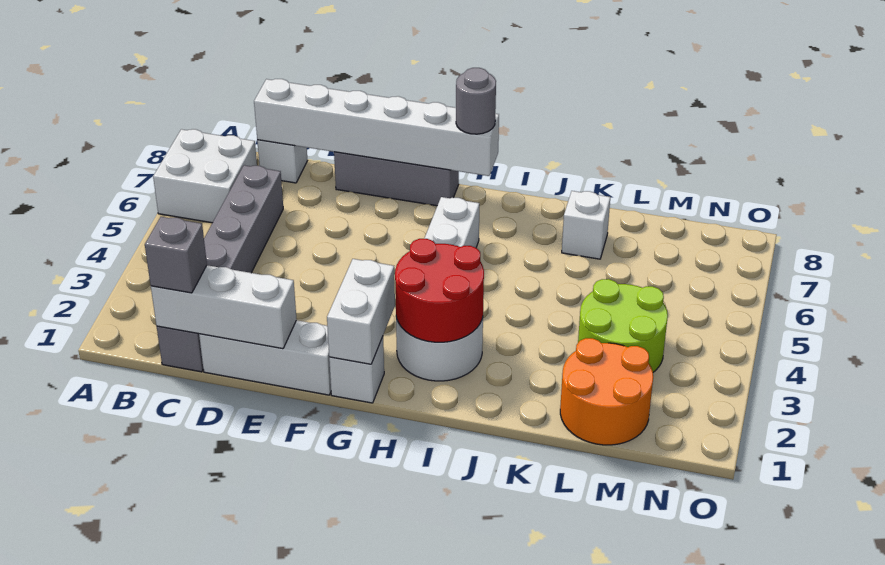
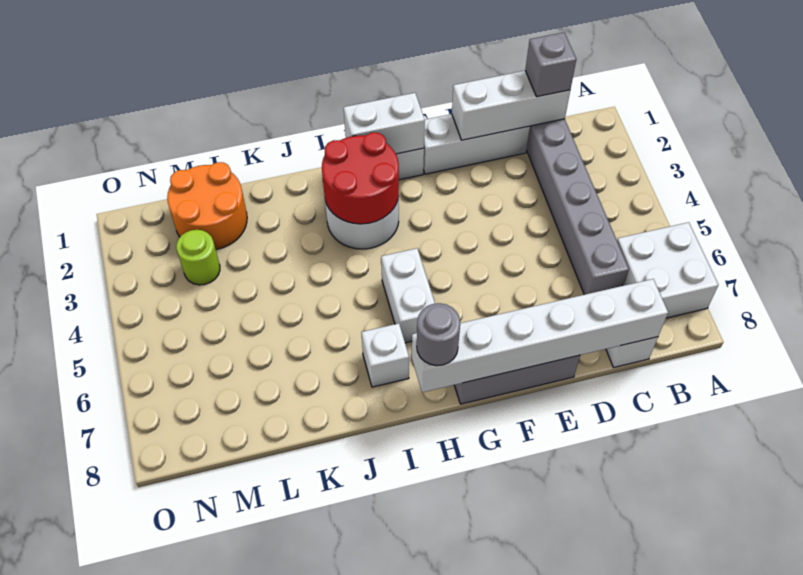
white 1x2 brick [327,259,395,364] -> white 1x2 brick turned to [344,93,425,154]
white 1x1 brick [562,191,610,259] -> white 1x1 brick moved to [362,323,409,387]
lime 2x2 round brick [578,279,668,372] -> lime 1x1 round brick [176,230,220,285]

